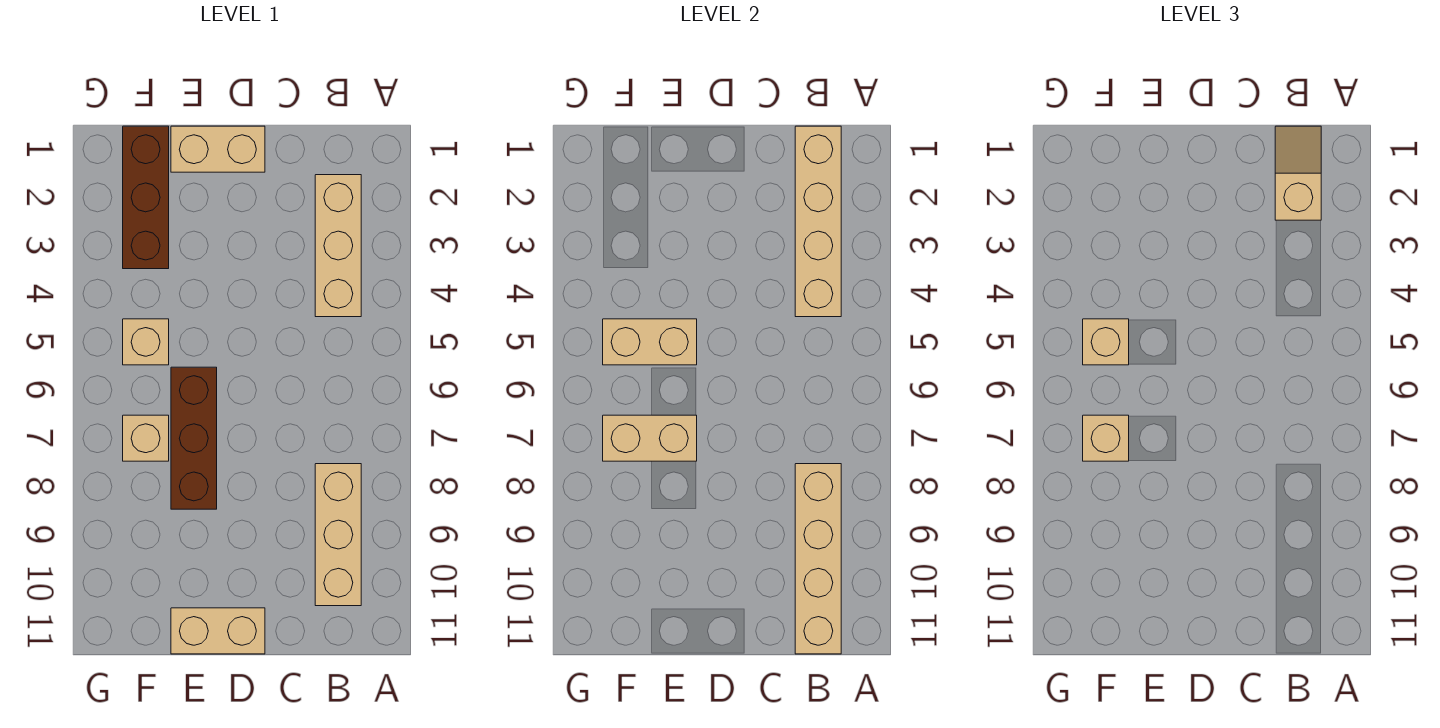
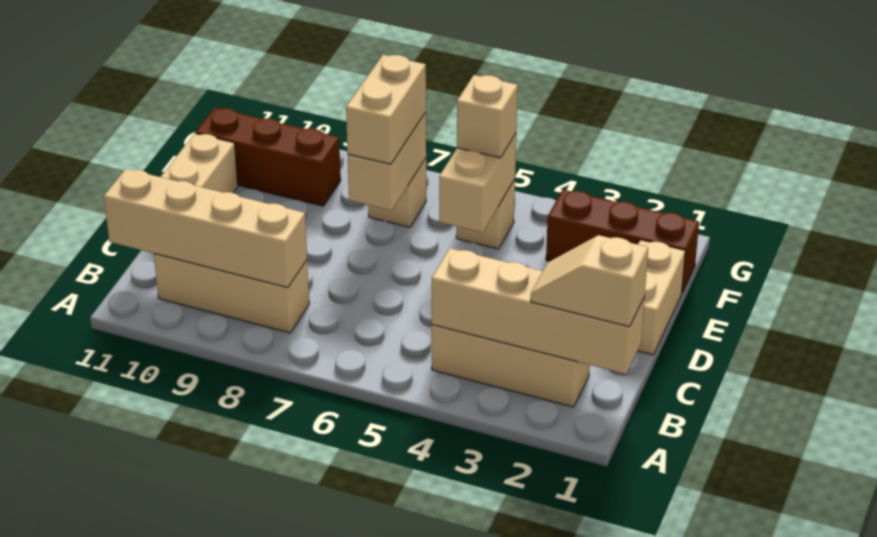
tan 1x2 slope [1275,126,1321,220] -> tan 1x2 slope turned to [531,235,648,327]
brown 1x3 brick [171,367,217,509] -> brown 1x3 brick moved to [195,108,341,206]
tan 1x1 brick [1083,415,1129,461] -> tan 1x2 brick [346,55,426,164]

